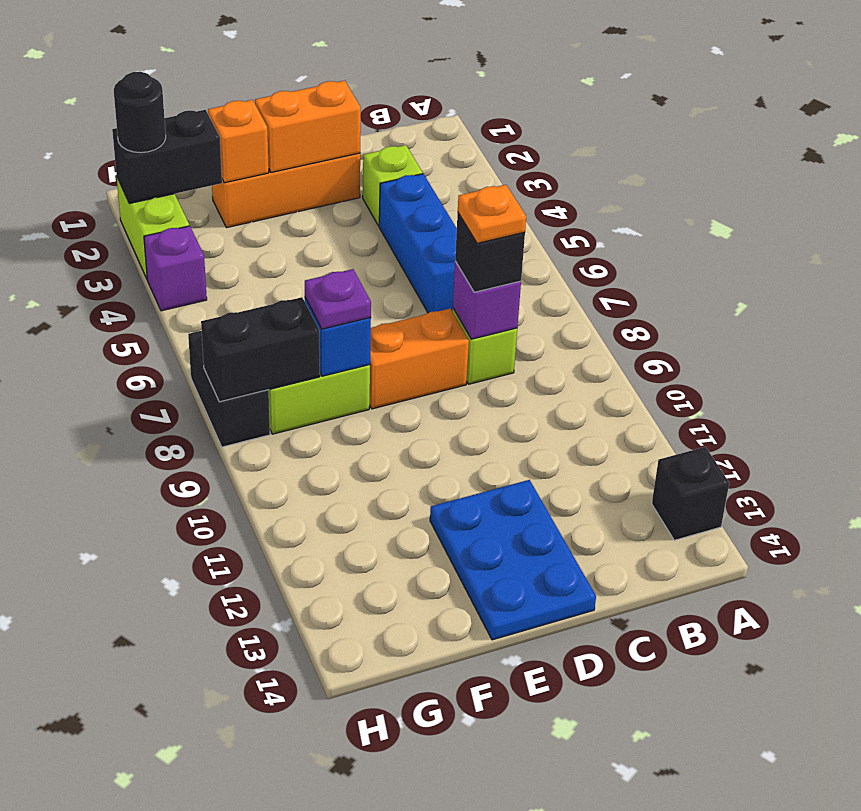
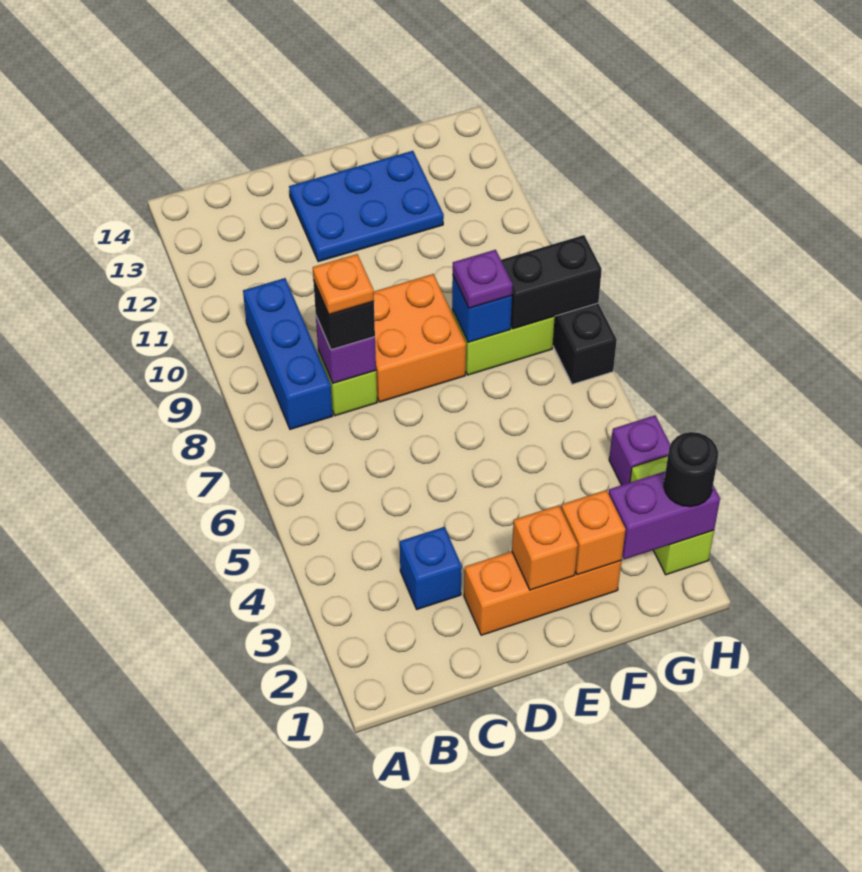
black 1x1 brick [652,447,729,540] -> none
lime 1x1 brick [363,145,423,226] -> blue 1x1 brick [400,527,462,609]
blue 1x3 brick [379,174,457,313] -> blue 1x3 brick moved to [243,278,333,429]
orange 1x2 brick [255,81,361,172] -> orange 1x1 brick [512,505,578,590]
orange 1x2 brick [370,309,469,409] -> orange 2x2 brick [374,274,466,402]
blue 2x3 plate [430,480,596,640] -> blue 2x3 plate turned to [289,151,444,262]
black 1x2 brick [112,110,222,204] -> purple 1x2 brick [608,471,720,559]

